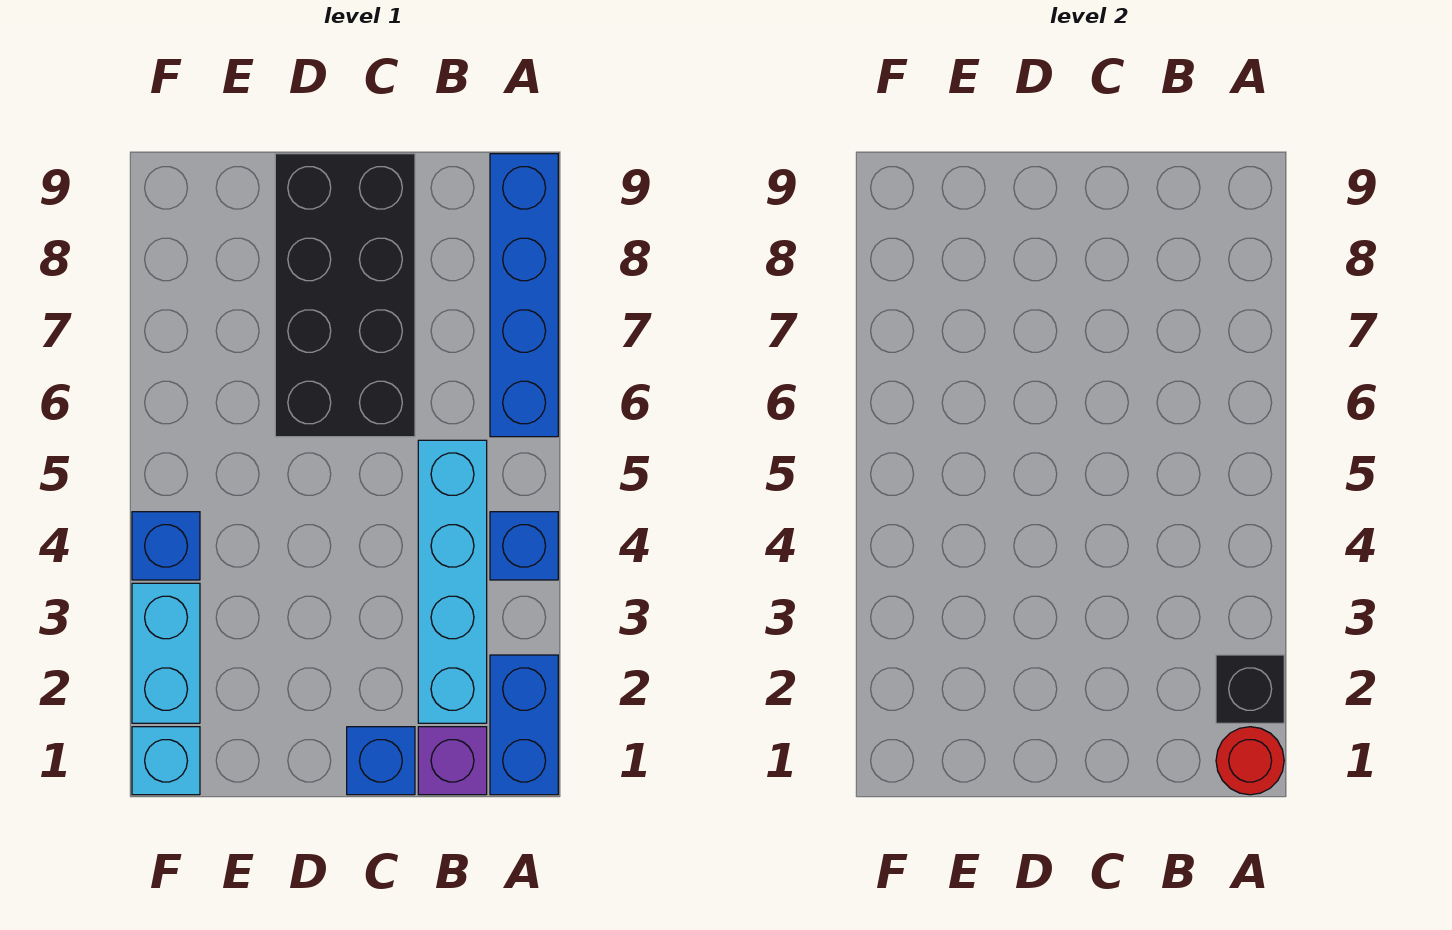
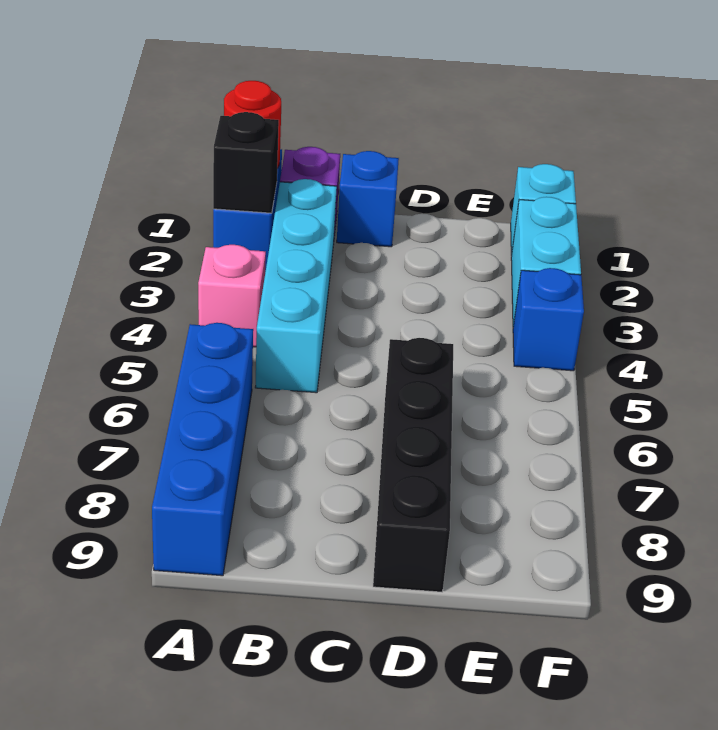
blue 1x1 brick [490,512,558,580] -> pink 1x1 brick [198,245,266,347]
black 2x4 brick [275,154,415,437] -> black 1x4 brick [373,338,453,592]

